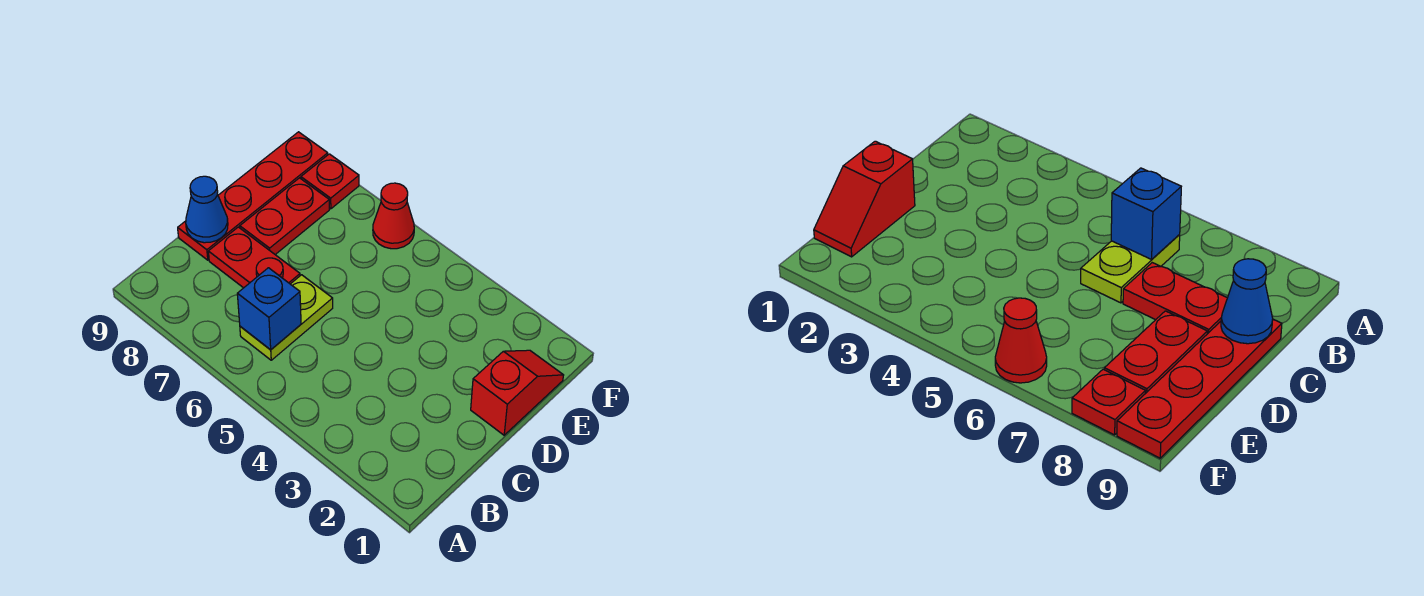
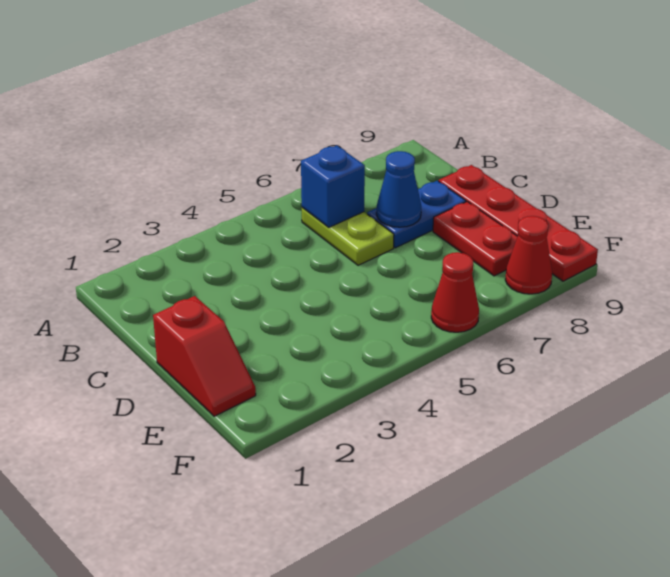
red 1x2 plate [208,227,300,288] -> blue 1x2 plate [367,181,466,248]
blue 1x1 cone [186,176,228,243] -> blue 1x1 cone moved to [376,151,421,227]
red 1x1 plate [301,154,359,209] -> red 1x1 cone [505,216,552,294]

